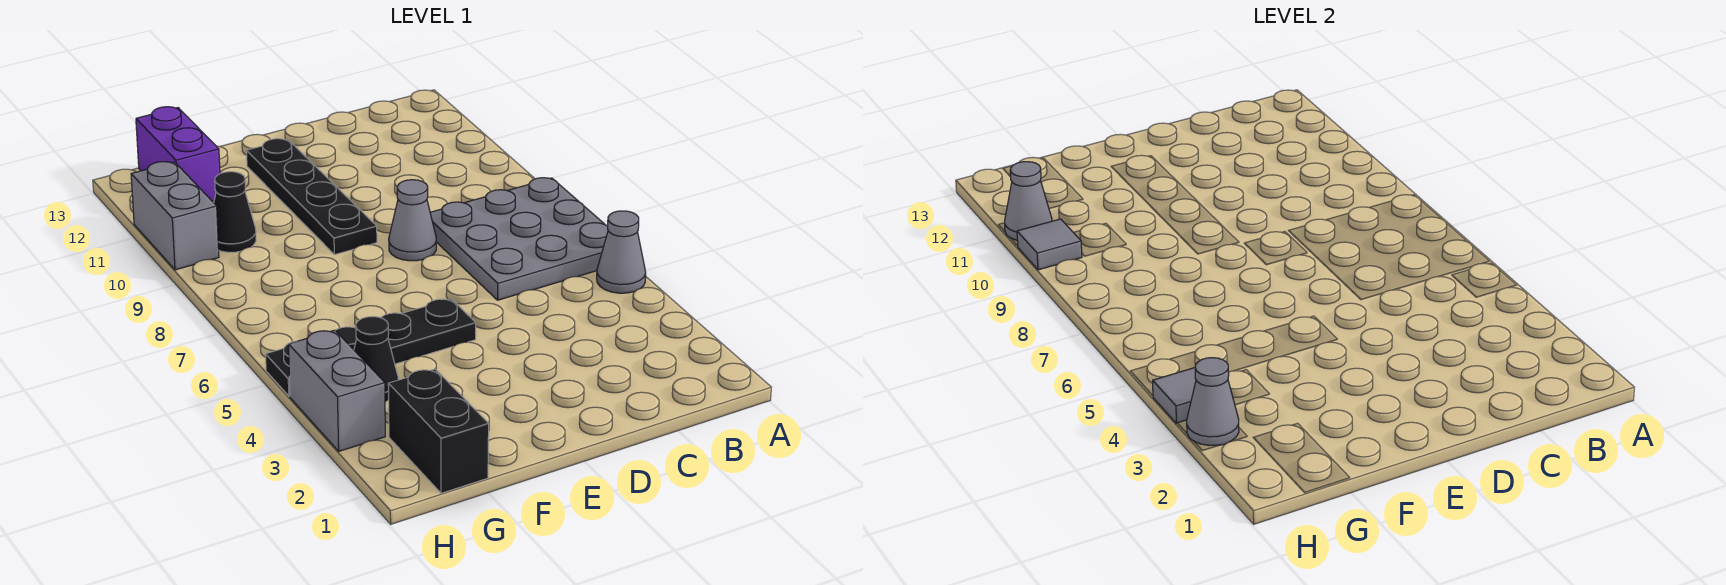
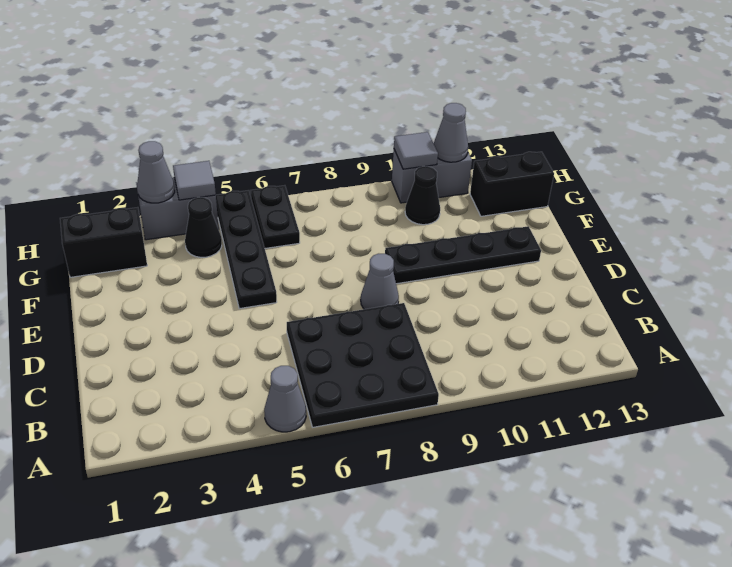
grey 3x3 plate [430,178,608,300] -> black 3x3 plate [287,303,439,427]
none -> black 1x2 plate [251,185,300,248]
purple 1x2 brick [136,107,220,201] -> black 1x2 brick [470,152,554,216]

